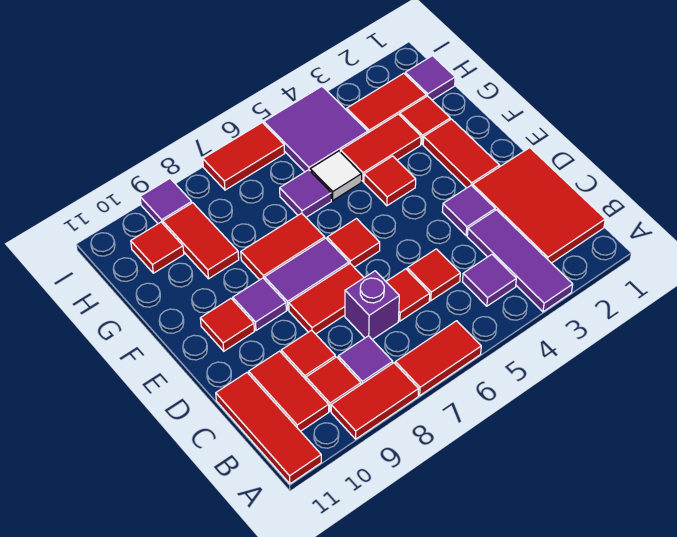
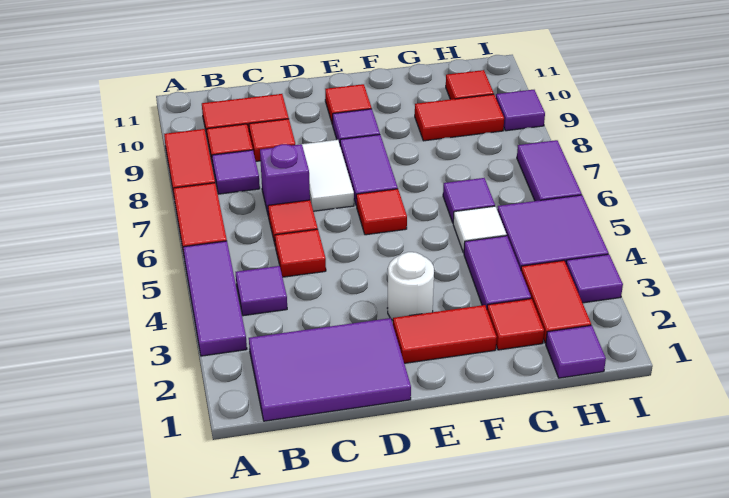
purple 1x3 tile [467,210,573,312] -> purple 1x3 tile turned to [183,241,247,356]
red 1x3 tile [216,373,321,484] -> none
red 2x3 tile [473,148,605,263] -> purple 2x3 tile [249,318,411,421]
purple 1x1 tile [442,185,495,236] -> purple 1x1 tile moved to [566,254,623,303]
red 1x2 tile [289,264,364,334] -> white 1x2 tile [299,140,354,211]
none -> white 1x1 round brick [387,252,434,320]
red 1x1 tile [364,156,416,206] -> none
red 1x2 tile [241,213,325,280] -> none
red 1x2 tile [340,114,421,181] -> purple 1x2 tile [464,236,531,309]
red 1x2 tile [203,122,285,190] -> purple 1x2 tile [517,140,582,201]

